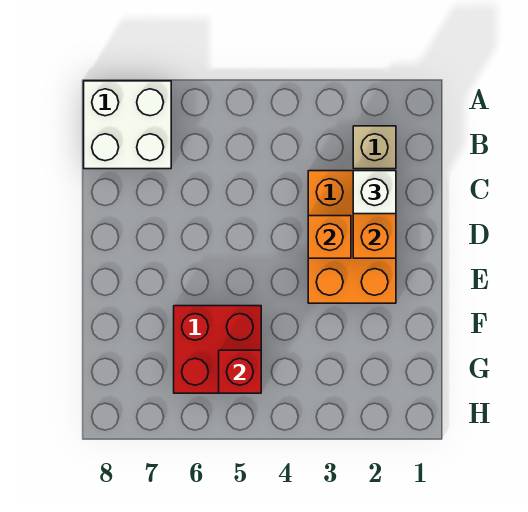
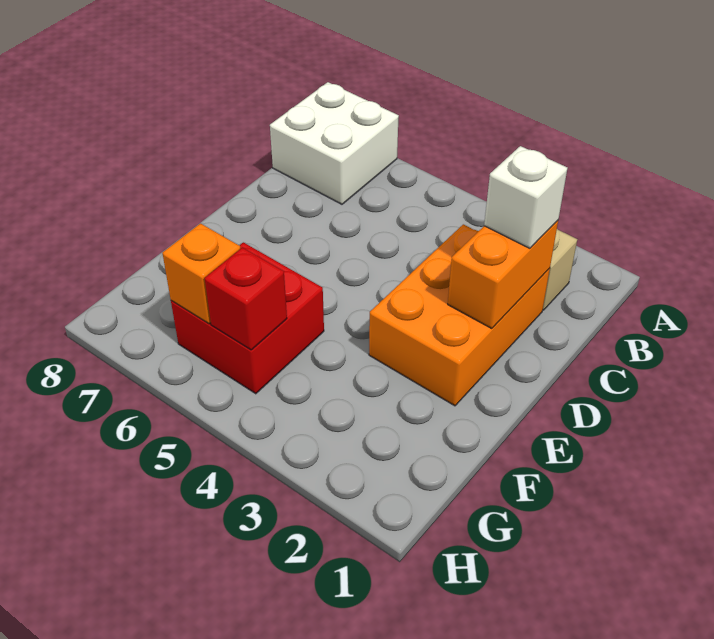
orange 1x1 brick [308,216,351,258] -> orange 1x1 brick moved to [162,224,241,324]

